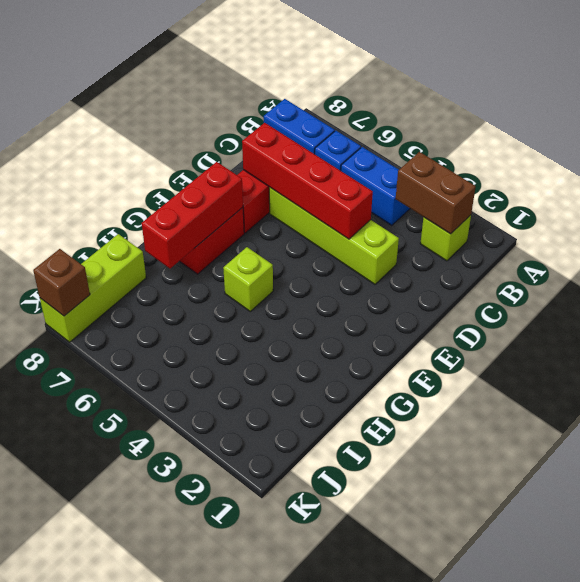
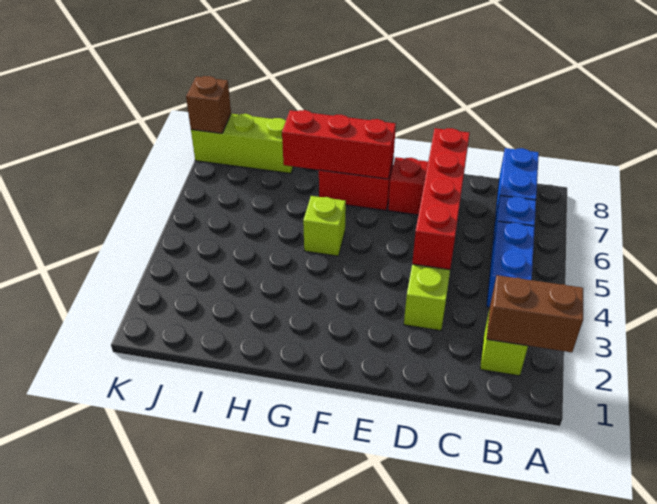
brown 1x2 brick [396,152,476,234] -> brown 1x2 brick turned to [487,275,583,352]

